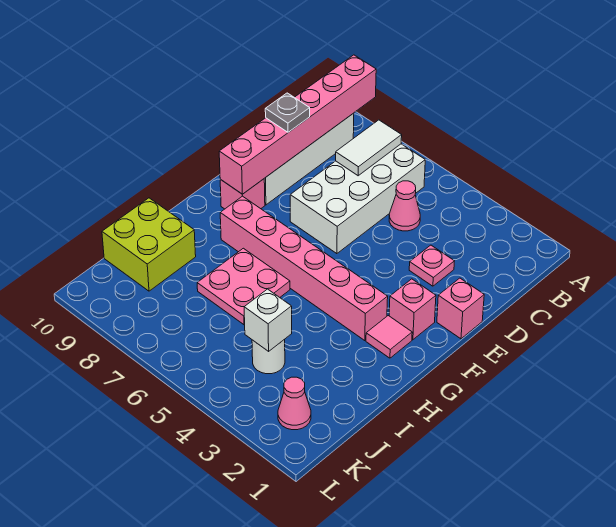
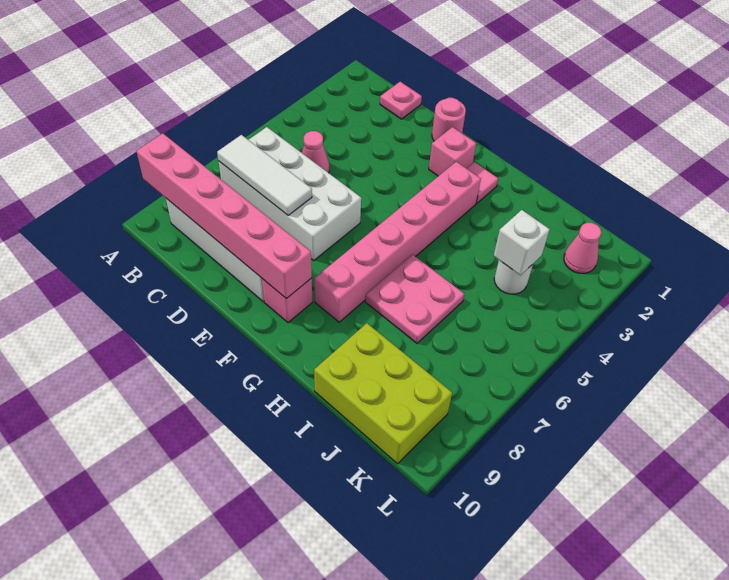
white 1x2 tile [336,120,402,176] -> white 1x3 tile [217,135,312,215]
pink 1x1 plate [409,245,454,286] -> pink 1x1 plate moved to [380,82,422,119]
grey 1x1 plate [265,93,310,132] -> none
pink 1x1 brick [437,278,484,339] -> pink 1x1 round brick [432,98,466,141]
lime 2x2 brick [102,198,196,291] -> lime 2x3 brick [314,323,452,464]

